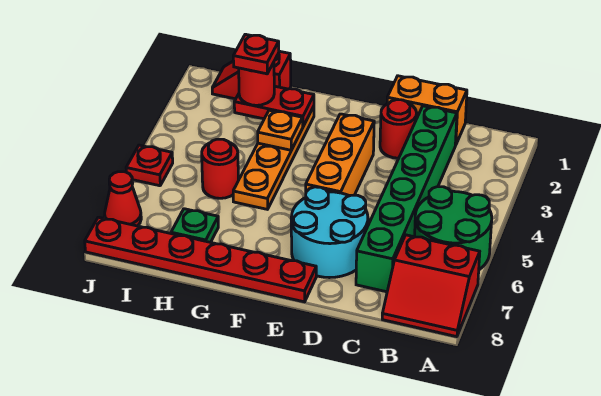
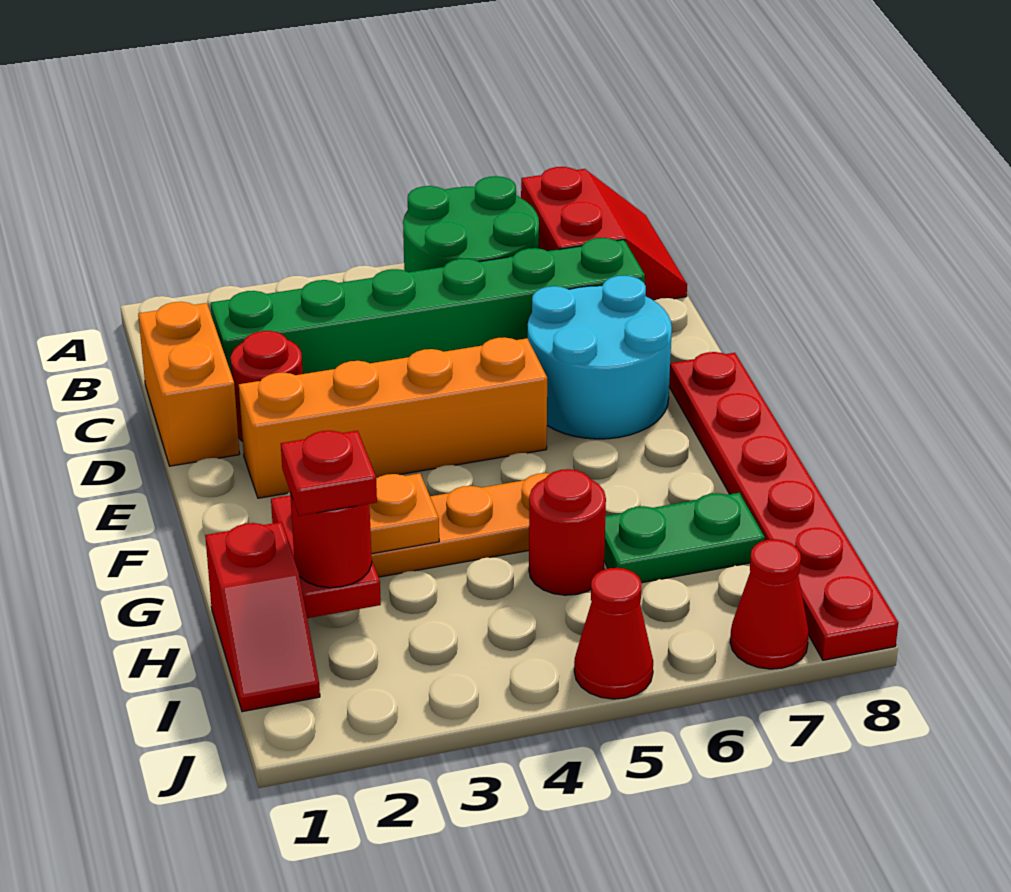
orange 1x3 brick [306,114,374,196] -> orange 1x4 brick [239,337,547,498]
green 1x1 plate [171,209,218,242] -> green 1x2 plate [604,493,765,583]
red 1x1 plate [126,145,173,186] -> red 1x1 cone [574,568,653,699]

